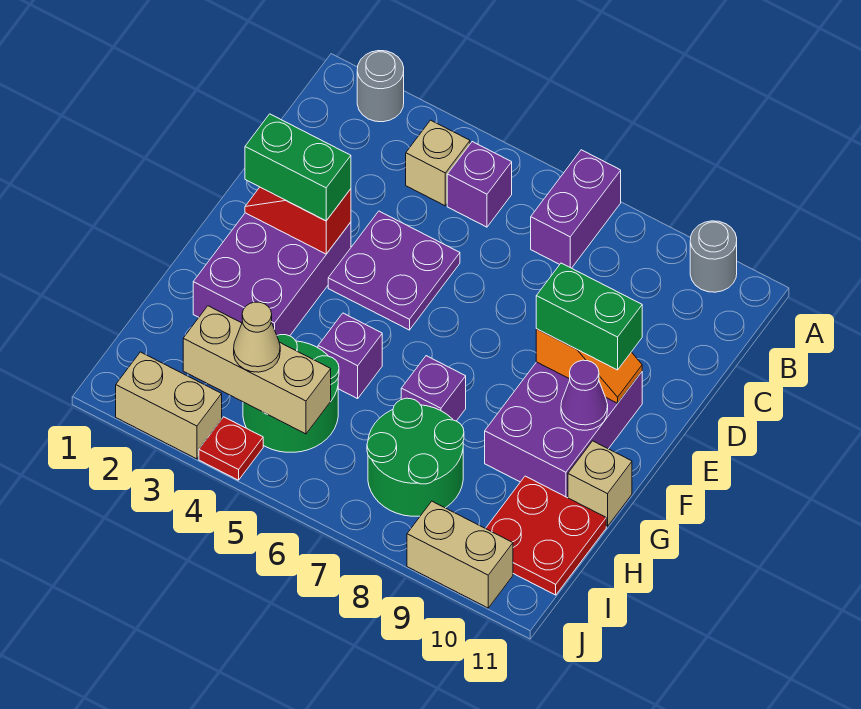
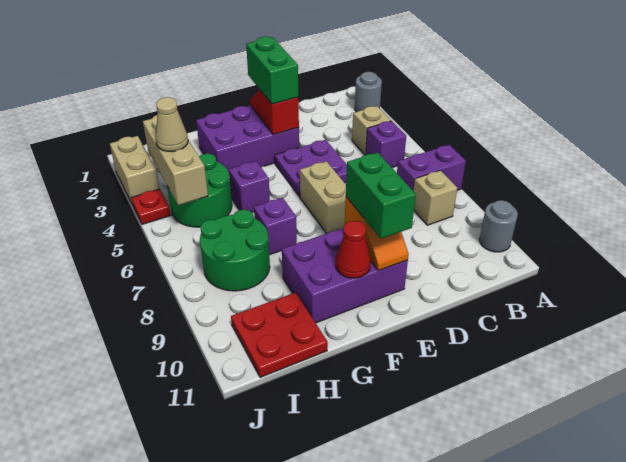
purple 1x1 cone [561,360,608,430] -> red 1x1 cone [336,221,370,278]
tan 1x1 brick [568,441,632,527] -> tan 1x1 brick moved to [413,170,457,225]
tan 1x2 brick [407,501,513,608] -> tan 1x2 brick moved to [300,161,346,234]

